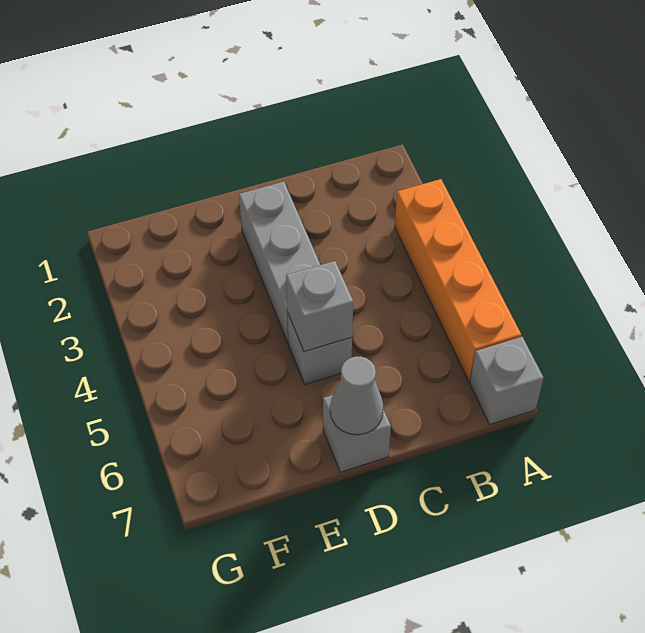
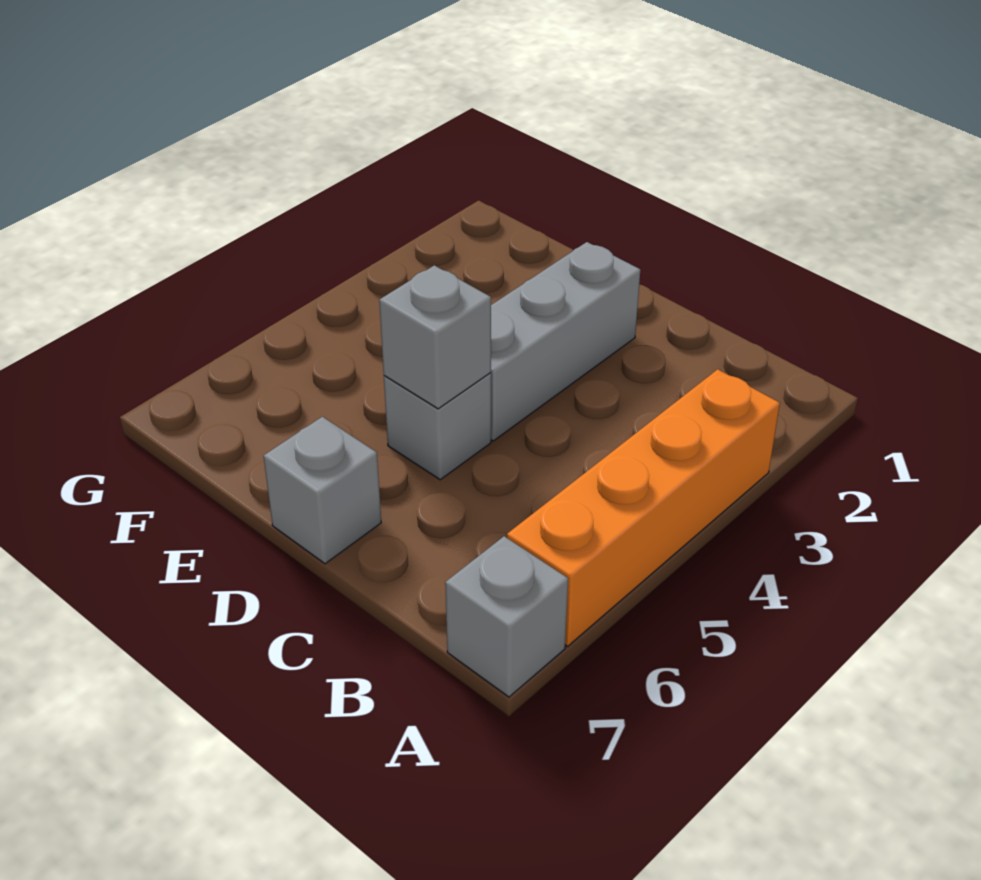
grey 1x1 cone [330,357,383,435] -> none

